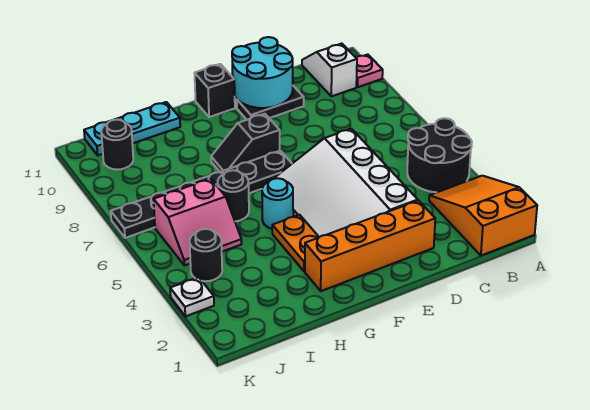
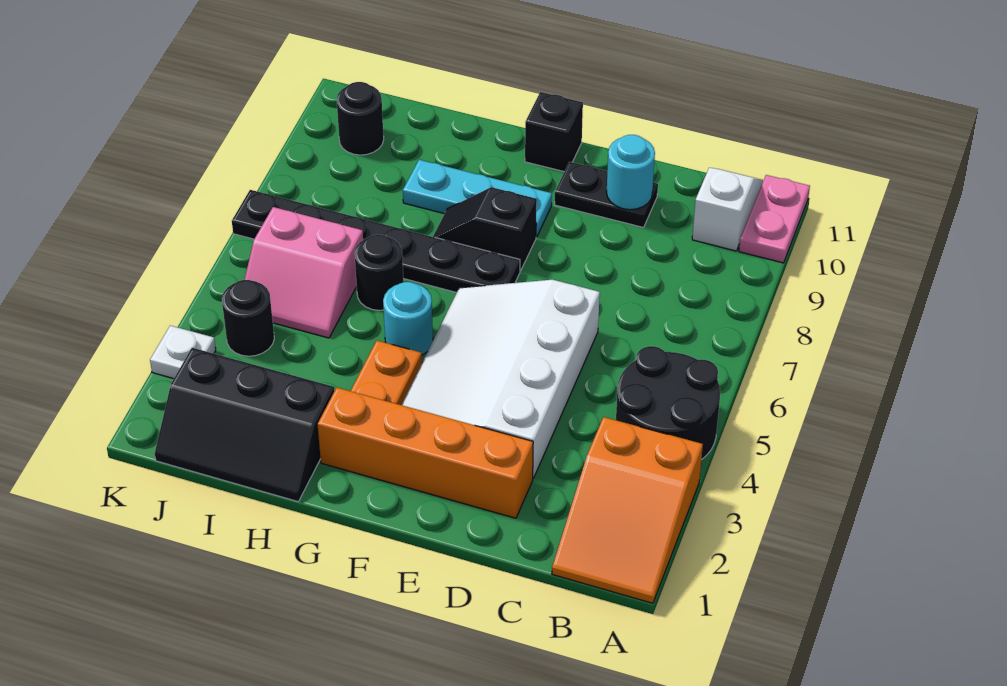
orange 2x3 slope [429,176,537,256] -> orange 2x3 slope turned to [552,417,703,603]
pink 1x1 plate [356,55,383,87] -> pink 1x2 plate [739,175,810,263]
cyan 2x2 round brick [232,37,293,108] -> cyan 1x1 round brick [607,135,655,210]
none -> black 2x3 slope [155,348,334,502]
cyan 1x3 plate [84,102,180,155] -> cyan 1x3 plate moved to [403,160,552,237]

